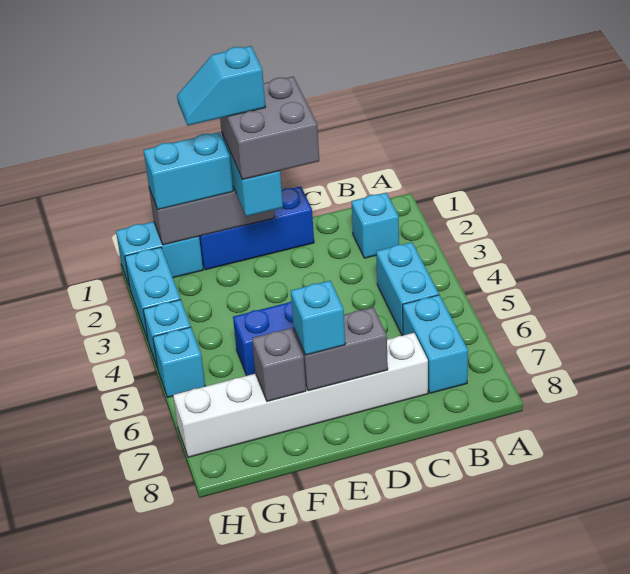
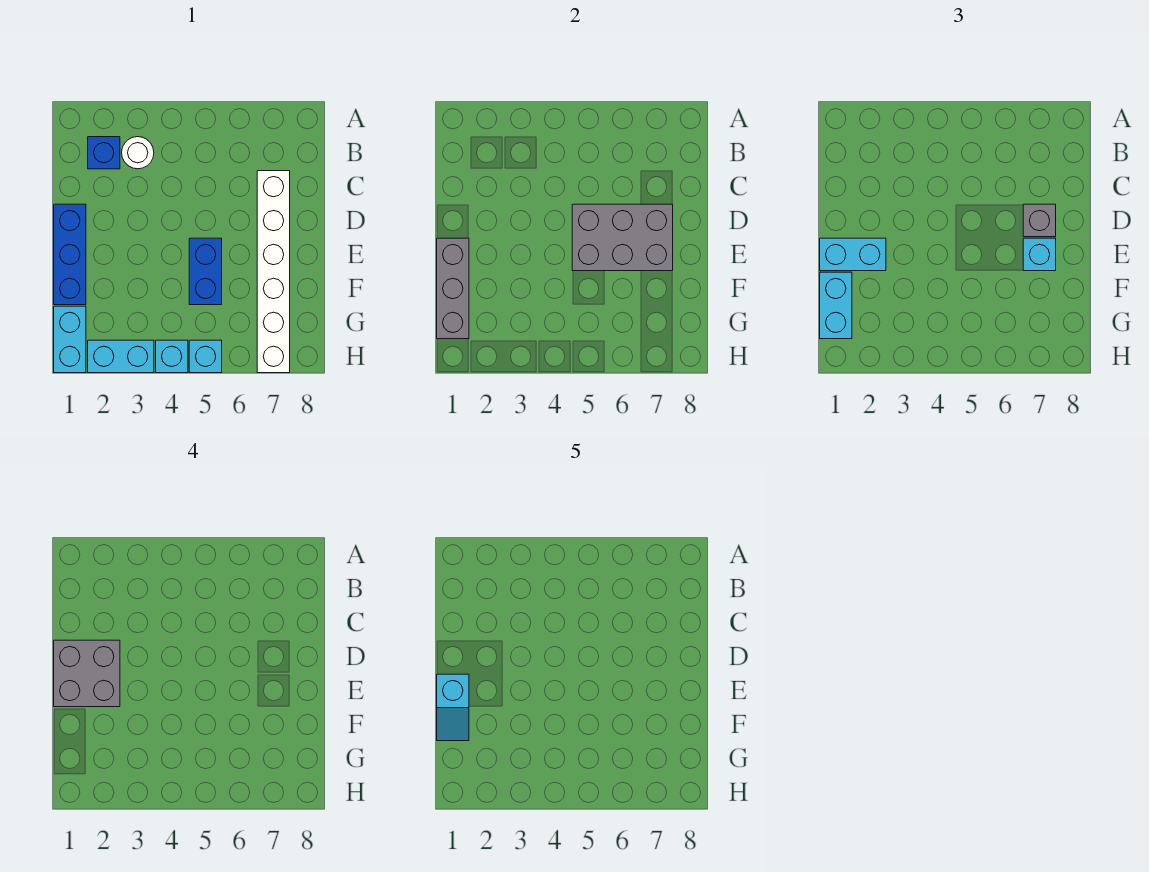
cyan 1x1 brick [351,193,399,258] -> blue 1x1 brick [88,137,120,169]
none -> white 1x1 round brick [122,137,154,169]
cyan 1x2 brick [376,242,439,336] -> none
cyan 1x2 brick [403,295,468,393] -> none
grey 1x2 brick [294,307,388,391] -> grey 2x3 brick [572,204,673,271]
grey 1x1 brick [252,328,306,401] -> grey 1x1 brick moved to [1023,204,1056,237]

